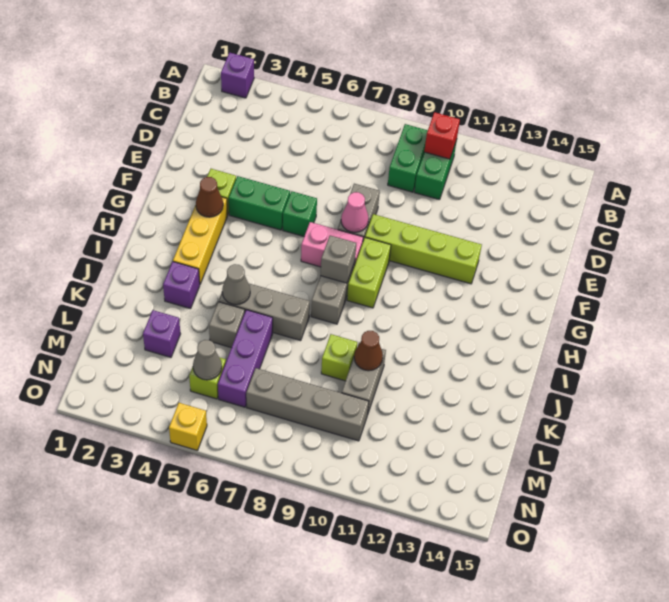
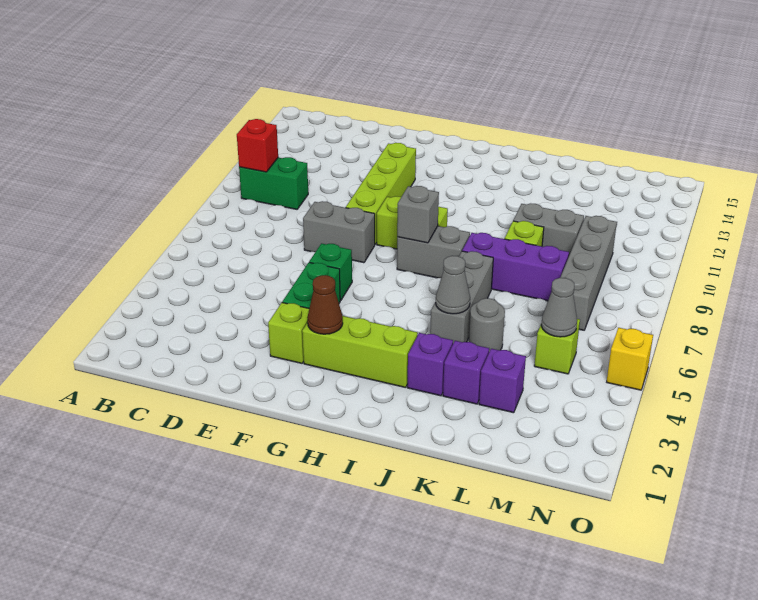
purple 1x1 brick [221,53,254,98] -> purple 1x1 brick moved to [443,341,489,404]
green 1x2 brick [388,124,428,192] -> none
pink 1x1 cone [341,192,369,232] -> none
yellow 1x3 brick [173,197,228,284] -> lime 1x3 brick [302,316,418,388]
pink 1x2 brick [301,222,363,267] -> none
grey 1x1 brick [209,302,245,348] -> grey 1x1 round brick [469,298,505,352]
purple 1x3 brick [218,310,273,407] -> purple 1x3 brick moved to [462,233,569,301]
brown 1x1 cone [354,331,383,371] -> none

